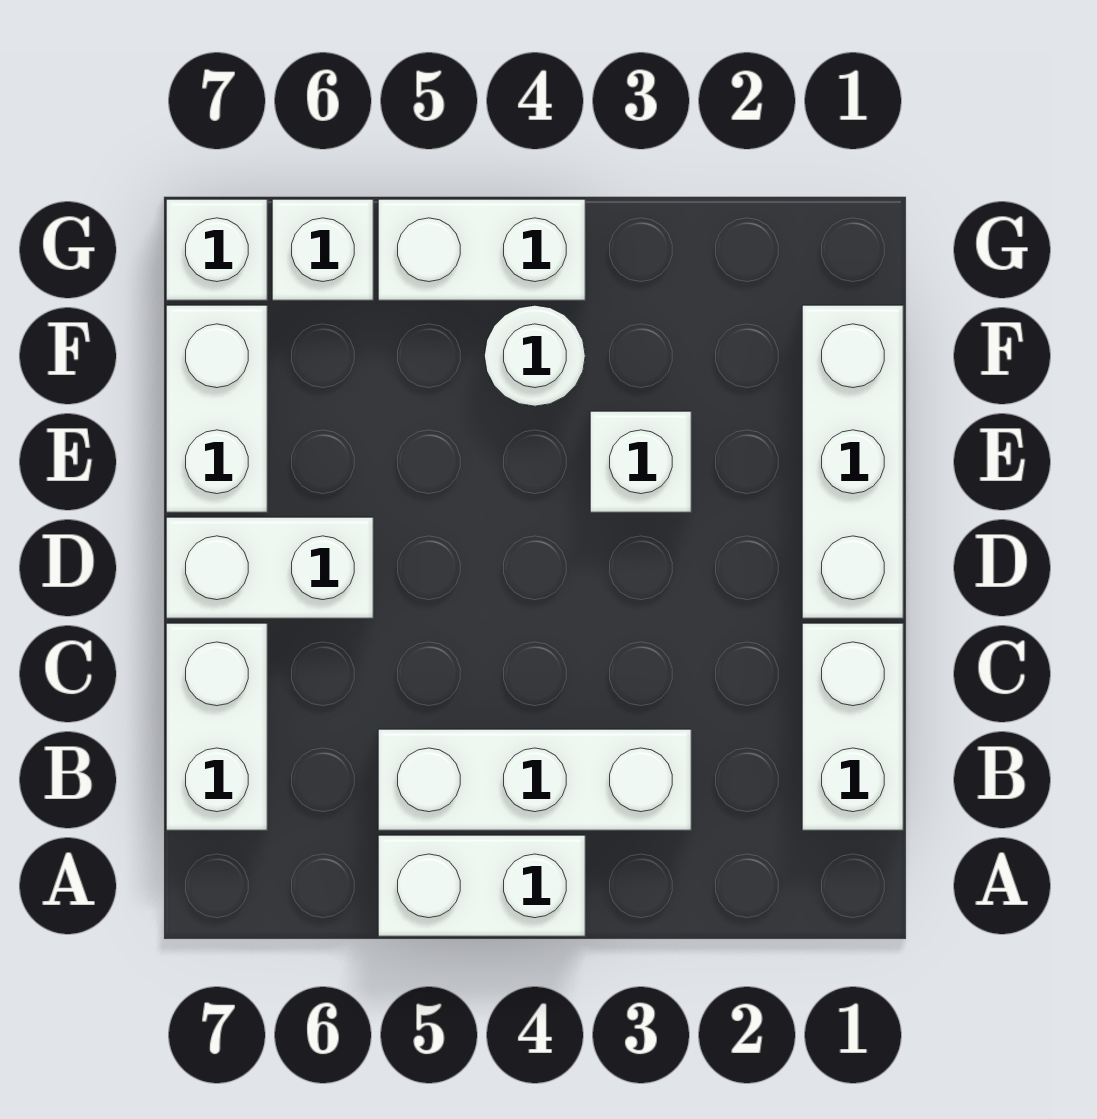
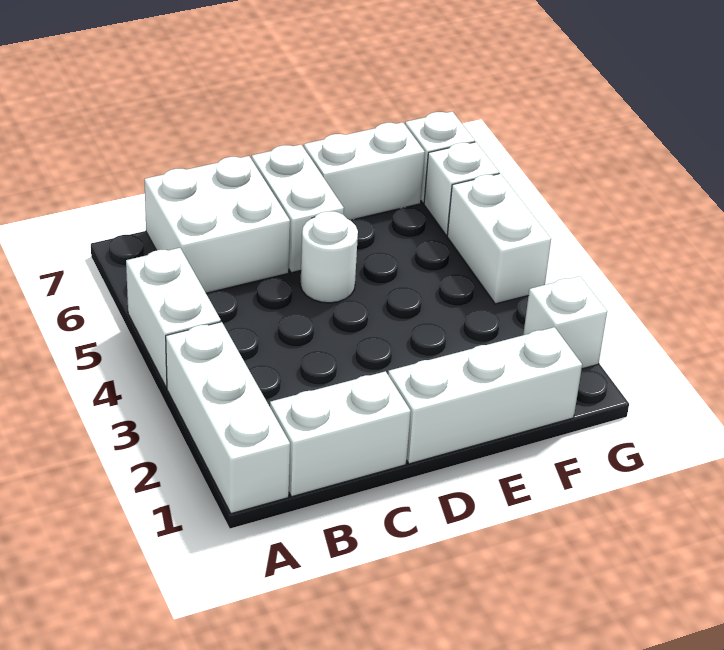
white 1x3 brick [378,729,691,830] -> white 1x3 brick moved to [166,322,290,514]
white 1x2 brick [166,623,267,830] -> white 2x2 brick [144,156,290,293]
white 1x1 brick [590,411,691,512] -> white 1x1 brick moved to [523,276,607,369]
white 1x1 round brick [484,305,585,406] -> white 1x1 round brick moved to [300,211,358,303]

